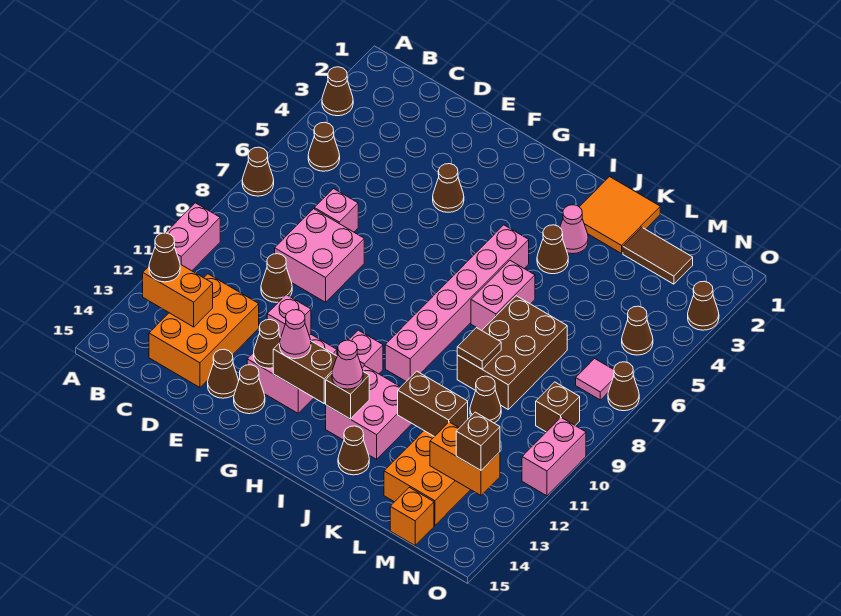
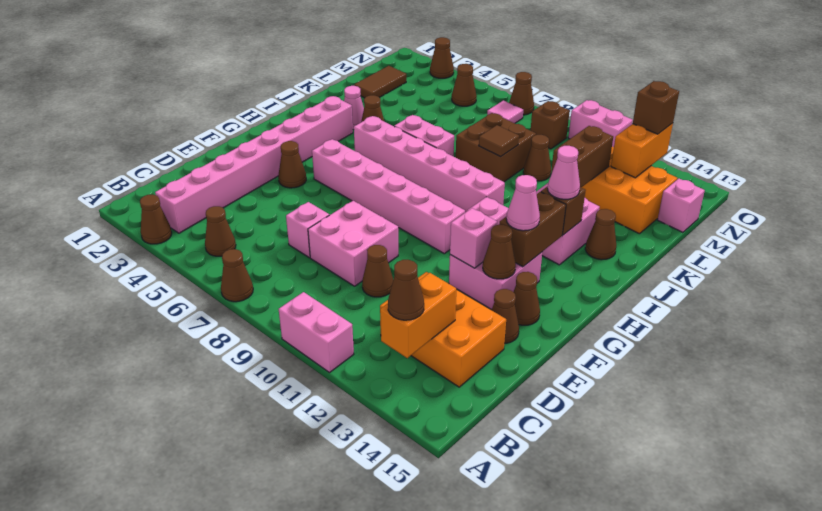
none -> pink 1x8 brick [155,96,353,233]
none -> pink 1x6 brick [312,139,465,254]
orange 2x2 tile [580,177,660,253] -> none
brown 2x3 brick [457,296,567,409] -> brown 2x2 brick [456,113,536,182]
orange 1x1 brick [390,487,434,545] -> pink 1x1 brick [658,179,705,232]

